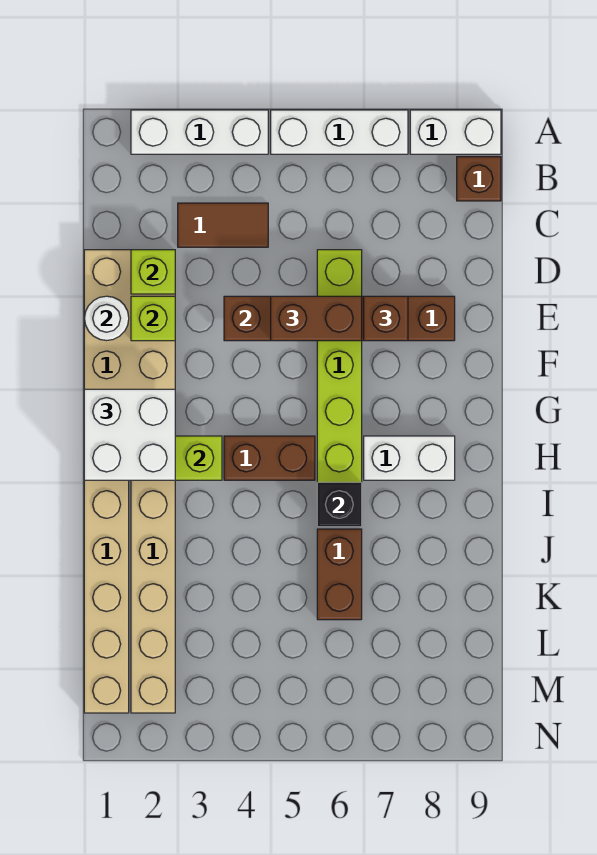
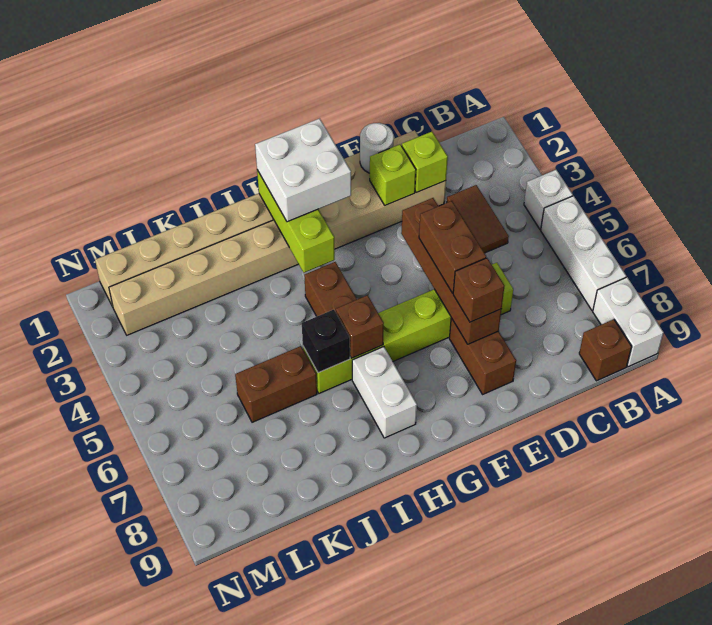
white 1x3 brick [131,110,268,154] -> white 1x1 brick [524,170,573,229]
none -> brown 1x1 brick [336,295,384,358]

